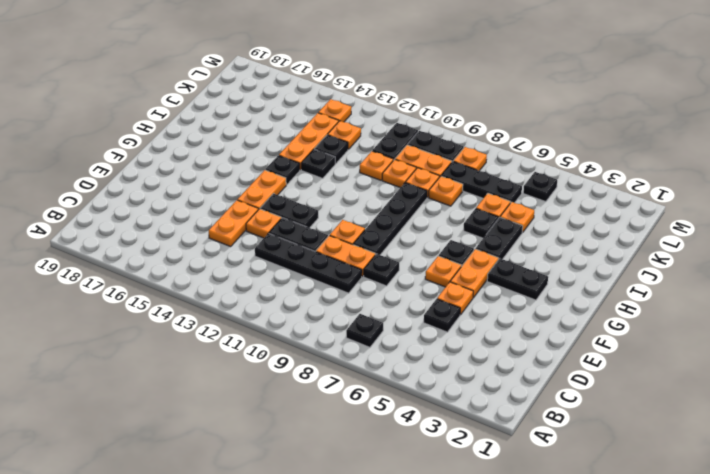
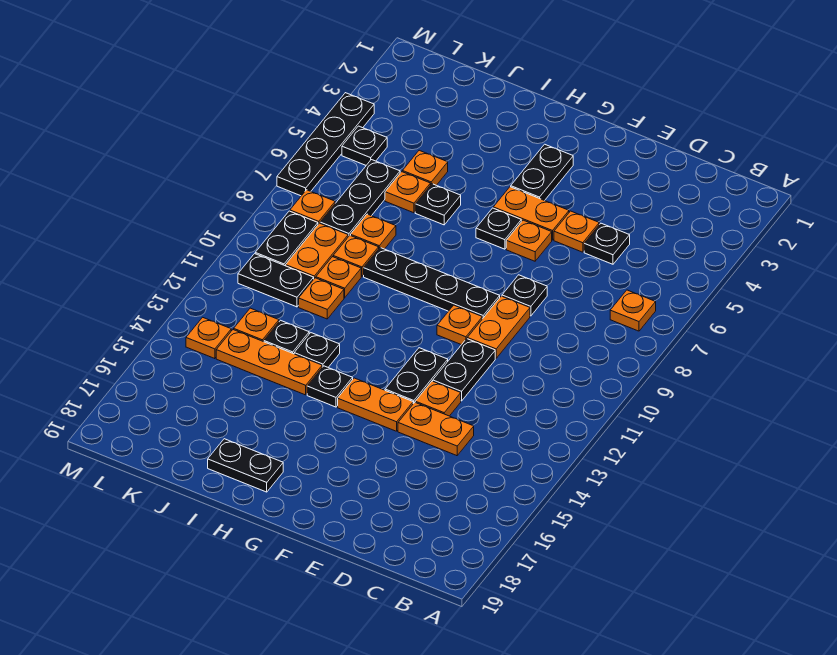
black 1x1 plate [346,314,383,347] -> orange 1x1 plate [610,290,656,331]
black 1x4 plate [255,233,362,293] -> black 1x4 plate moved to [277,93,374,196]
black 1x2 plate [476,217,523,260] -> black 1x2 plate moved to [208,439,283,492]

